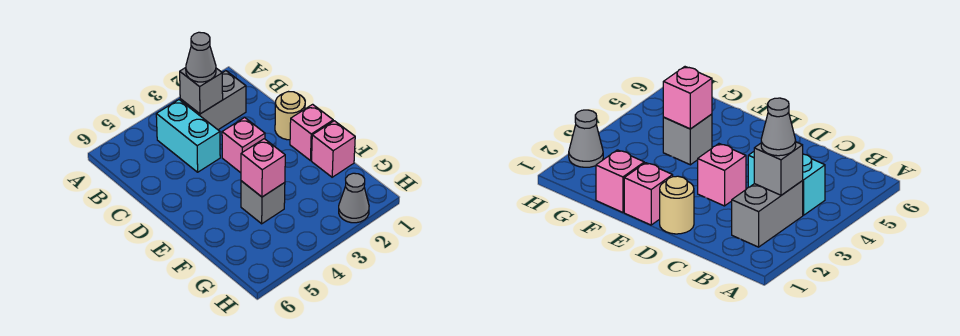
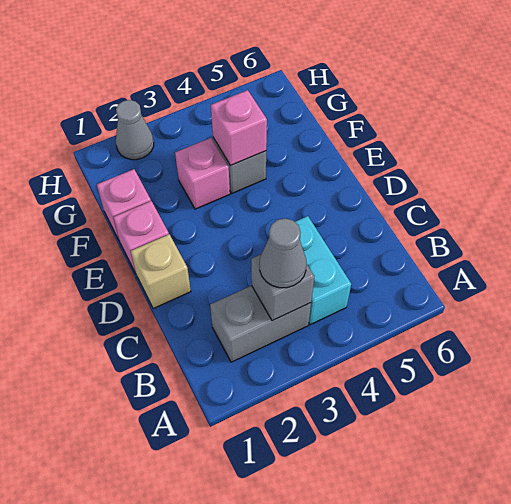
tan 1x1 round brick [275,92,305,140] -> tan 1x1 brick [131,234,191,309]
pink 1x1 brick [222,118,265,173] -> pink 1x1 brick moved to [175,138,230,209]

